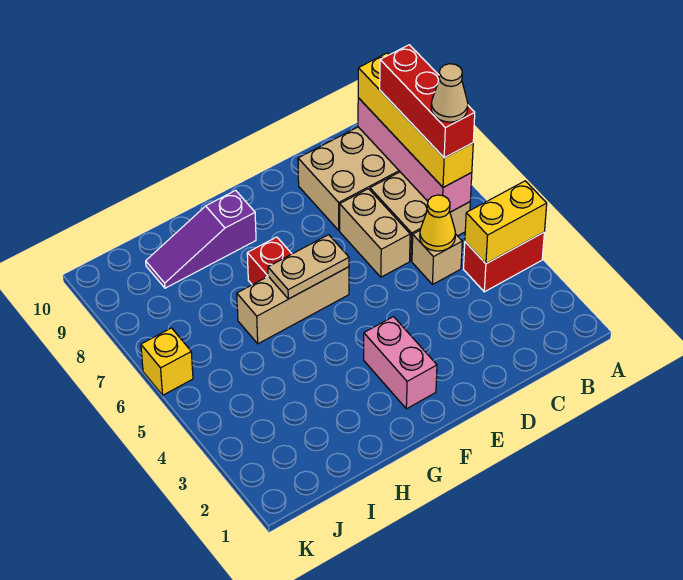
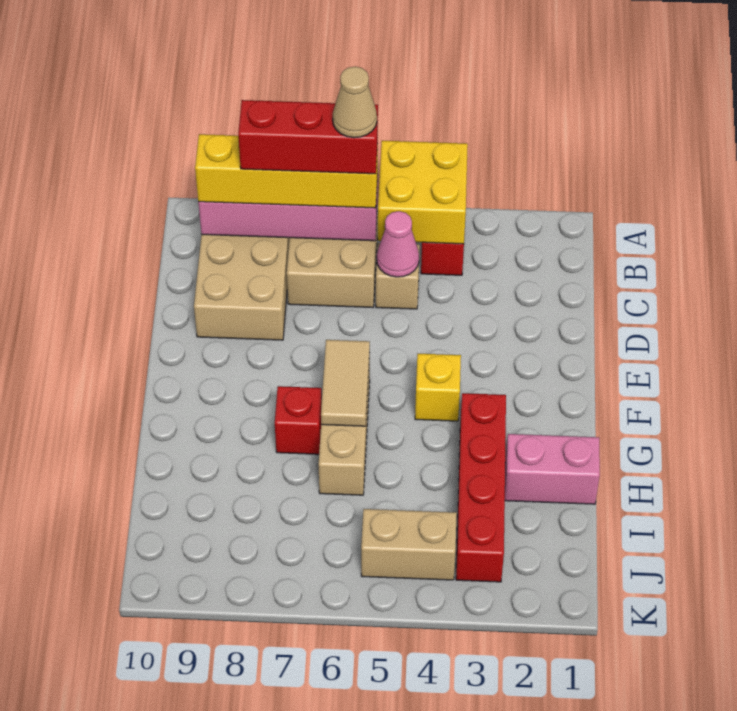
yellow 1x2 brick [465,181,547,264] -> yellow 2x2 brick [378,141,468,244]
yellow 1x1 cone [420,195,455,251] -> pink 1x1 cone [377,211,419,277]
tan 1x2 brick [340,189,410,277] -> tan 1x2 brick moved to [361,509,457,580]
pink 1x2 brick [364,317,437,409] -> pink 1x2 brick moved to [505,434,600,504]
tan 1x2 plate [268,235,349,299] -> tan 1x2 tile [321,340,370,426]
none -> red 1x4 brick [456,393,506,582]
purple 1x3 slope [146,190,256,288] -> none
yellow 1x1 brick [141,328,193,395] -> yellow 1x1 brick moved to [415,354,461,421]

